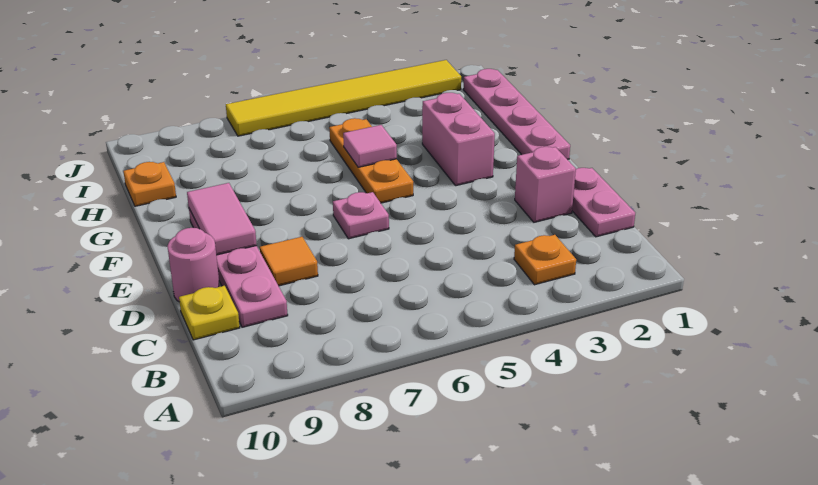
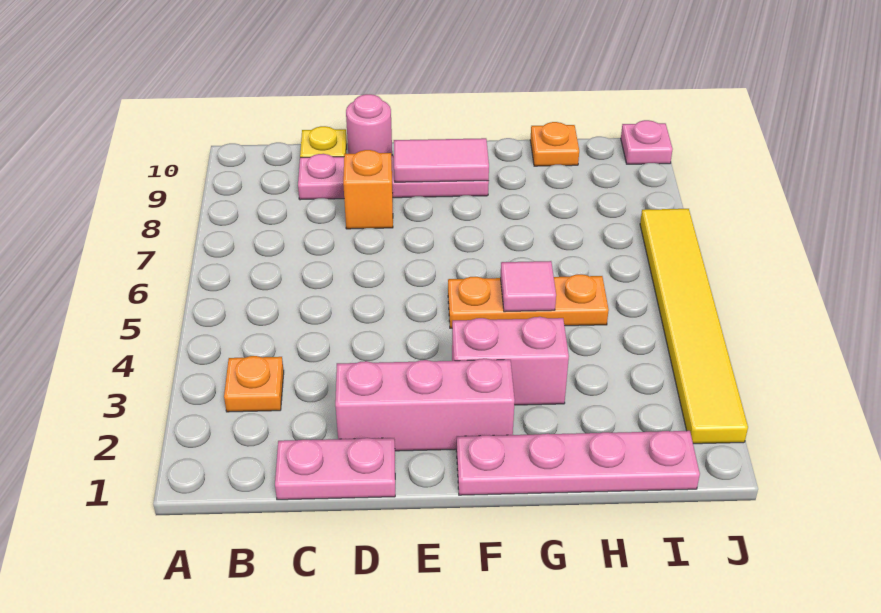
pink 1x1 brick [515,147,576,222] -> pink 1x3 brick [335,359,515,451]
orange 1x1 tile [260,237,318,286] -> orange 1x1 brick [343,150,393,229]
pink 1x1 plate [333,192,389,239] -> pink 1x1 plate moved to [621,120,673,164]

